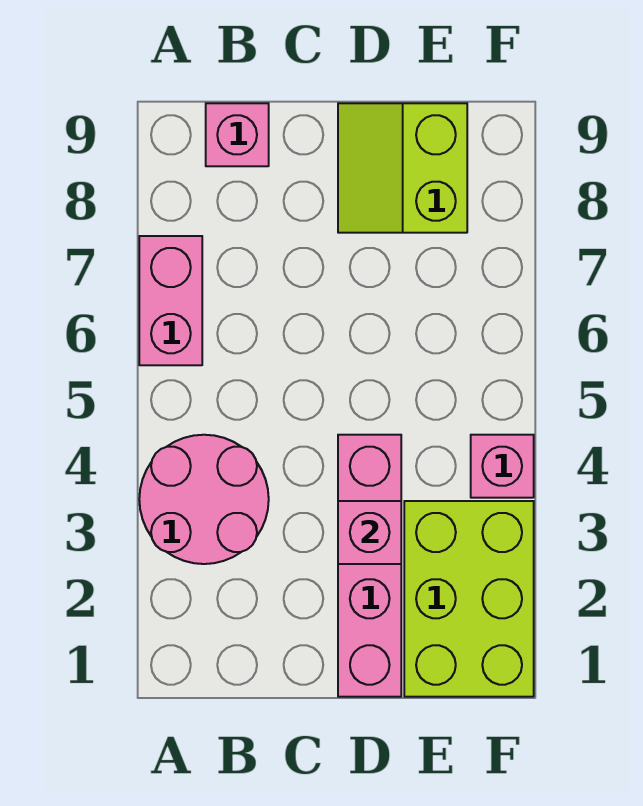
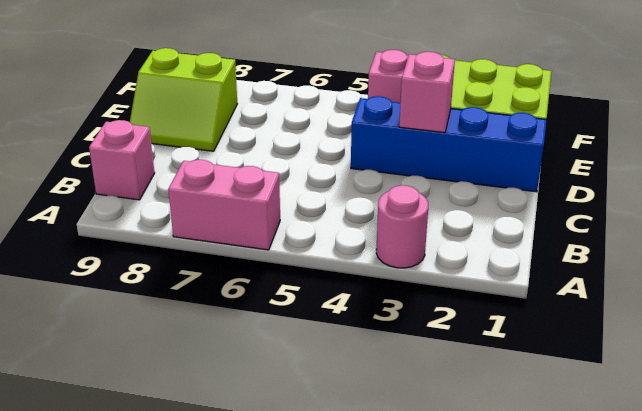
pink 2x2 round brick [139,435,269,564] -> pink 1x1 round brick [376,185,428,268]
pink 1x4 brick [338,435,401,697] -> blue 1x4 brick [351,96,547,192]

